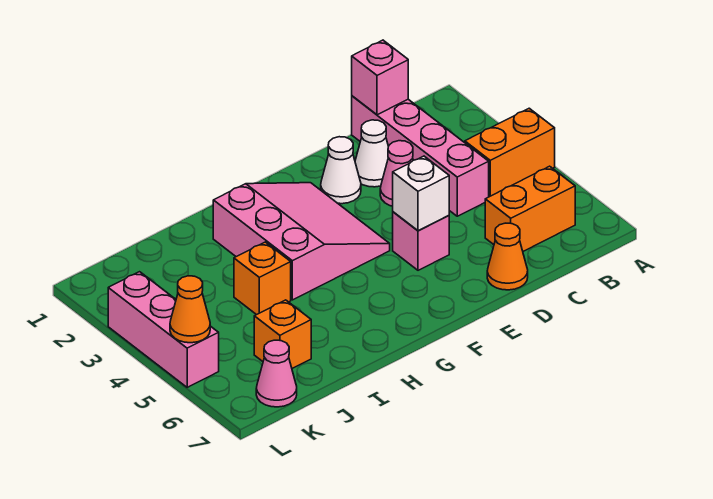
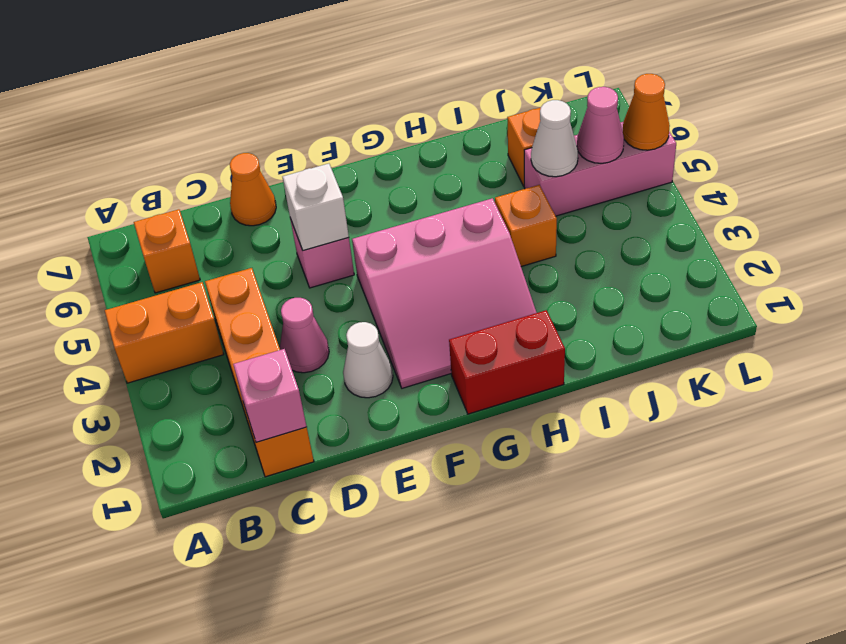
orange 1x2 brick [485,166,575,251] -> orange 1x1 brick [134,209,200,293]
pink 1x4 brick [352,96,489,216] -> orange 1x4 brick [205,268,314,477]
white 1x1 cone [355,120,388,187] -> white 1x1 cone moved to [531,100,578,177]
pink 3x3 slope [213,183,390,300] -> pink 3x3 slope turned to [352,198,537,388]
none -> red 1x2 brick [449,310,565,414]
pink 1x1 cone [256,340,297,407] -> pink 1x1 cone moved to [577,87,624,163]
pink 1x3 brick [108,272,219,387] -> pink 1x3 brick turned to [524,122,676,216]

